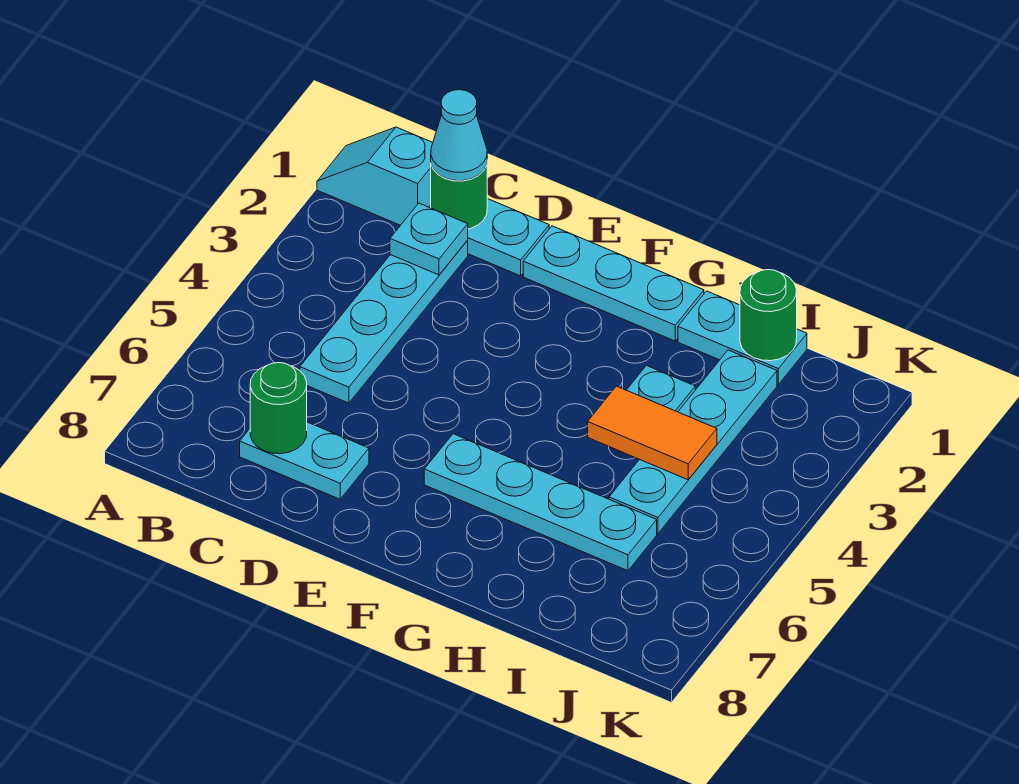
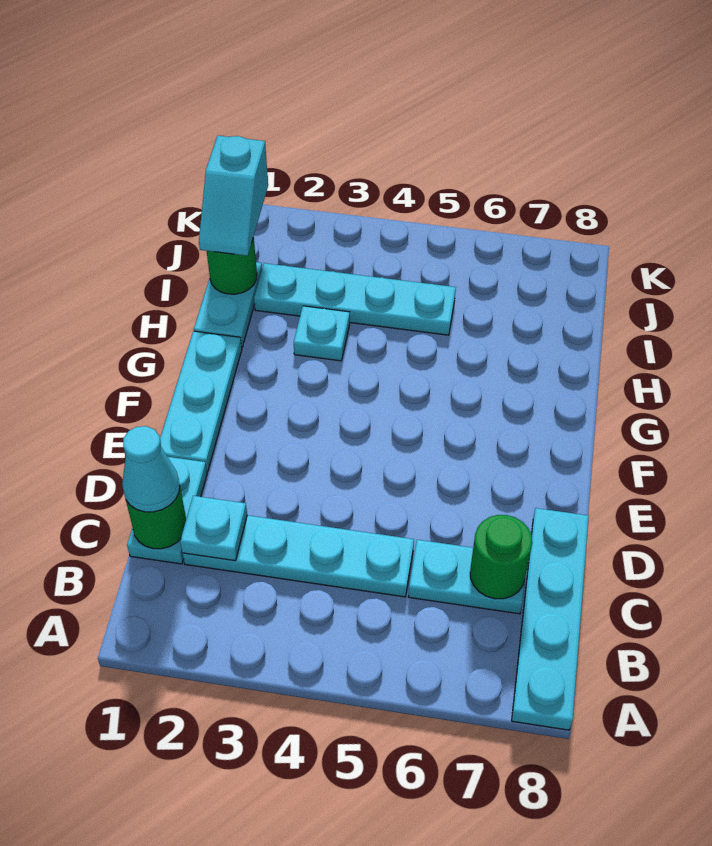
cyan 1x2 slope [317,127,433,225] -> cyan 1x2 slope moved to [199,136,268,256]
cyan 1x2 plate [240,422,369,499] -> cyan 1x2 plate turned to [408,540,525,614]
cyan 1x4 plate [424,434,657,571] -> cyan 1x4 plate moved to [512,508,589,730]
orange 1x2 tile [588,386,717,480] -> none

